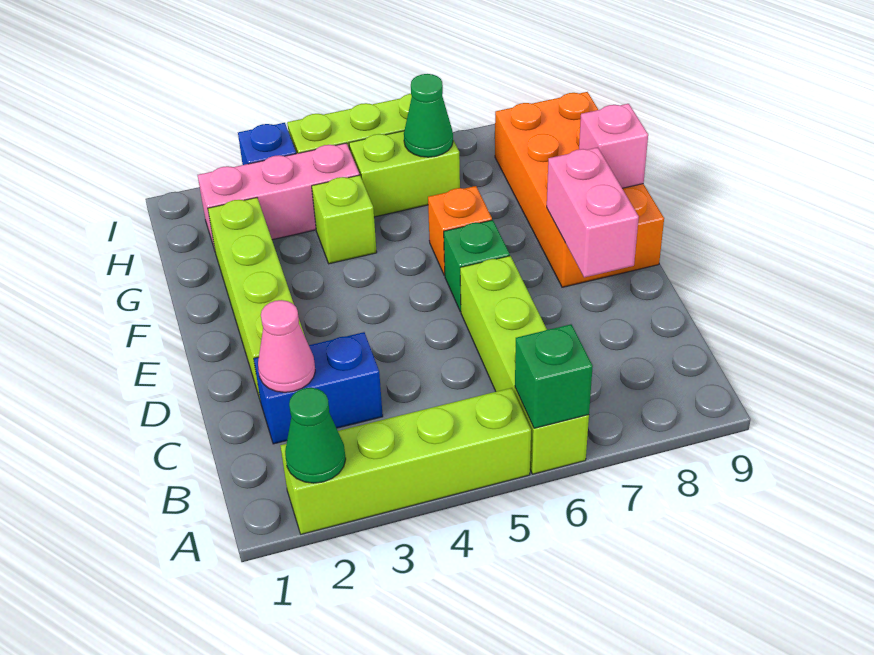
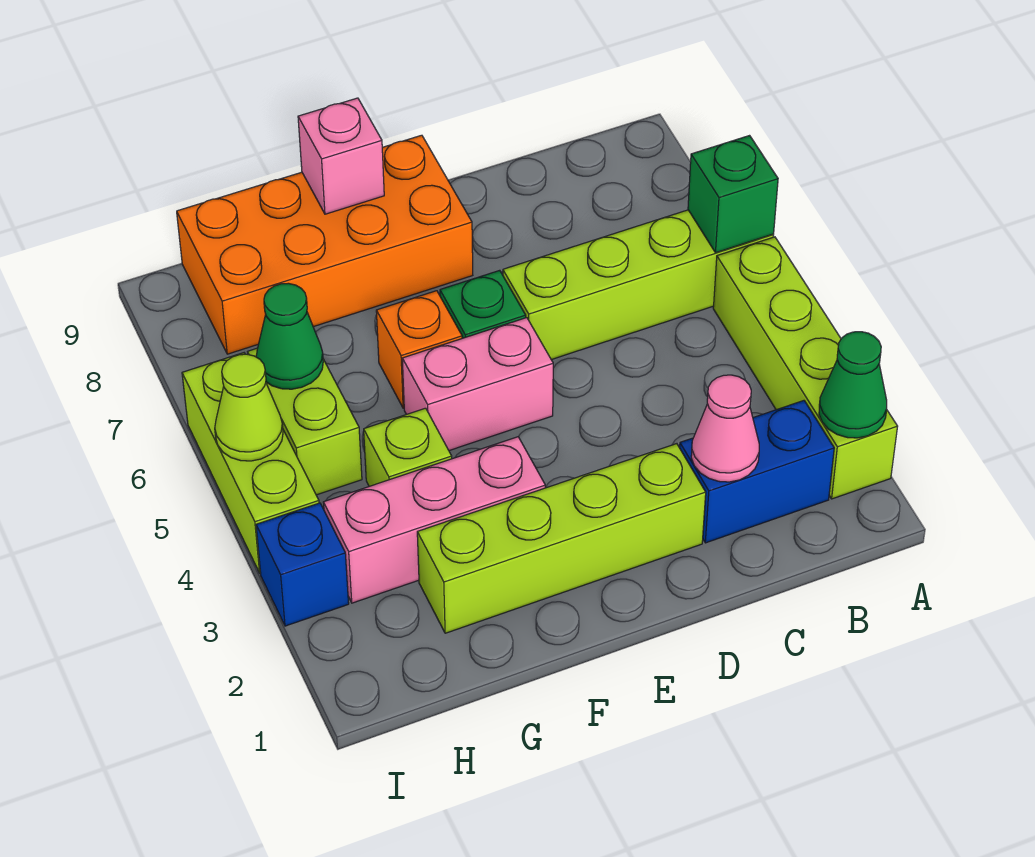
blue 1x2 brick [254,332,383,444] -> blue 1x2 brick turned to [680,401,834,543]
pink 1x2 brick [547,147,639,277] -> pink 1x2 brick moved to [402,318,553,451]
pink 1x3 brick [198,143,359,250] -> pink 1x3 brick turned to [323,437,545,603]
none -> lime 1x1 cone [215,354,283,461]

